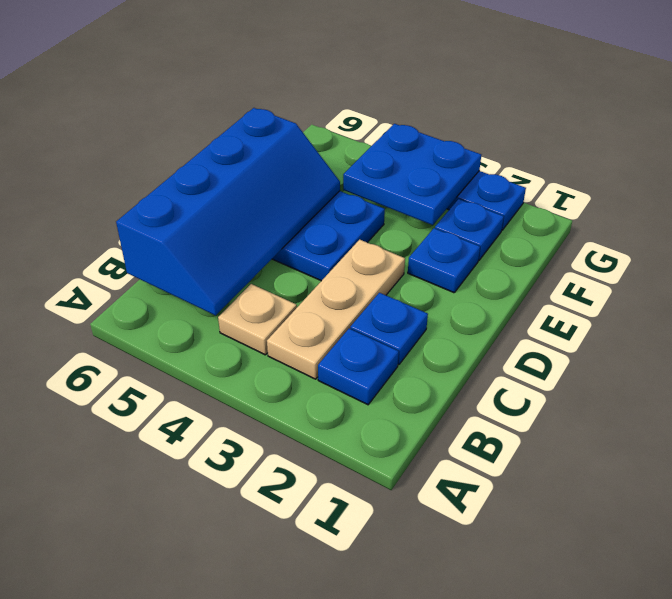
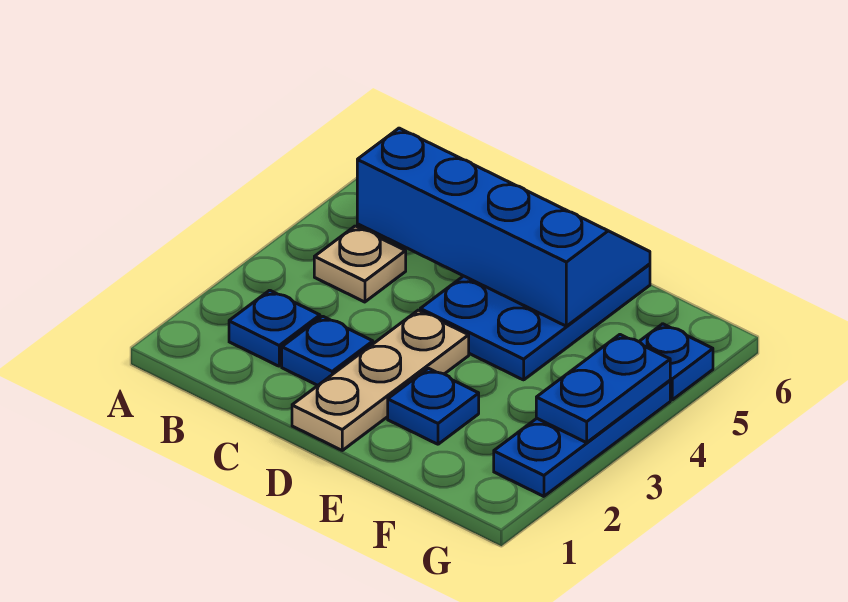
tan 1x3 plate [267,240,405,379] -> tan 1x3 plate turned to [292,310,469,450]
blue 2x4 slope [116,108,340,315] -> blue 2x4 slope turned to [357,128,650,326]
blue 1x1 plate [435,199,504,260] -> blue 1x1 plate moved to [639,324,713,400]
blue 2x2 plate [343,124,481,225] -> blue 1x2 plate [536,335,670,443]

